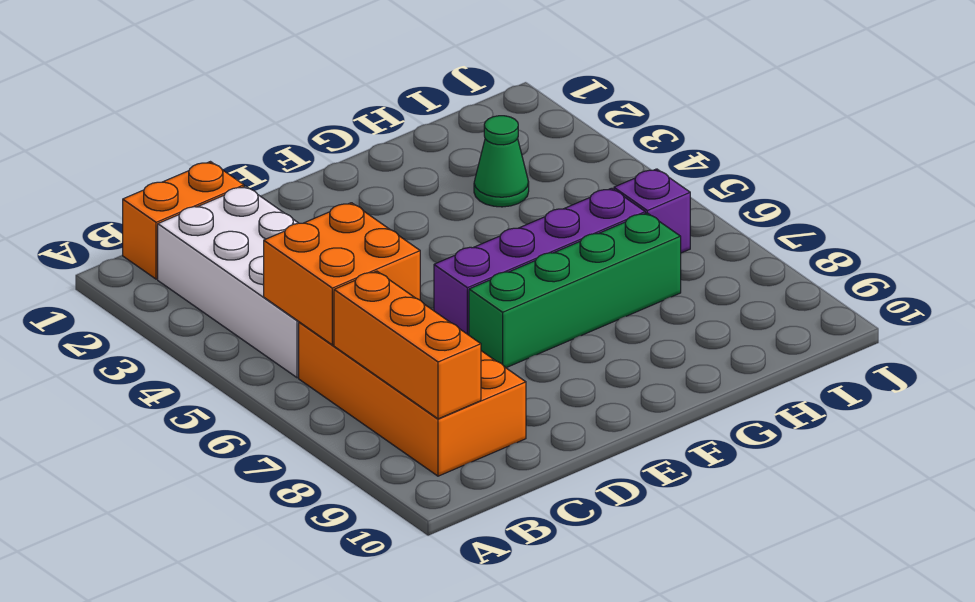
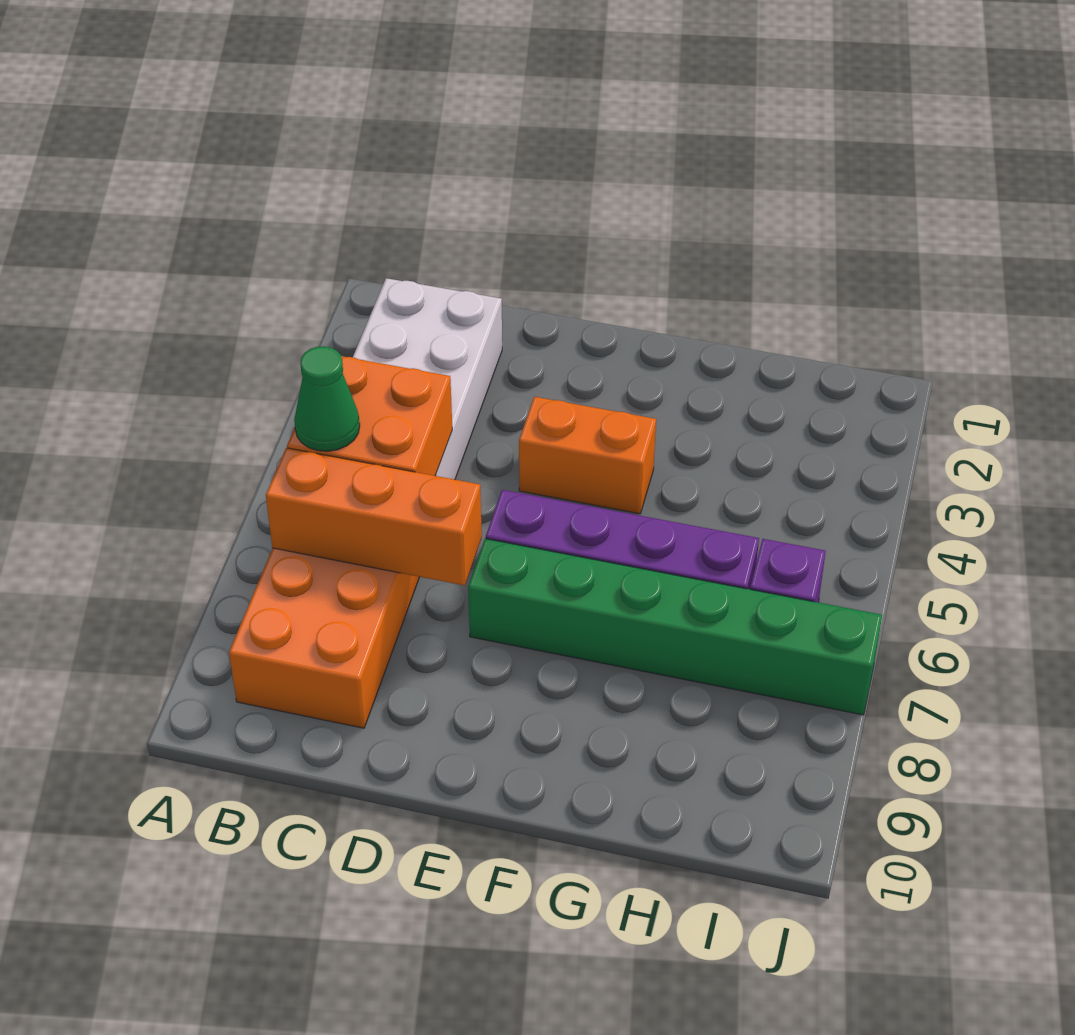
orange 1x2 brick [123,162,244,279] -> orange 1x2 brick moved to [519,397,656,514]
orange 1x3 brick [334,271,481,419] -> orange 1x3 brick turned to [266,448,482,586]
green 1x4 brick [469,213,681,368] -> green 1x6 brick [468,539,882,715]
green 1x1 cone [474,116,529,207] -> green 1x1 cone moved to [294,346,360,451]

